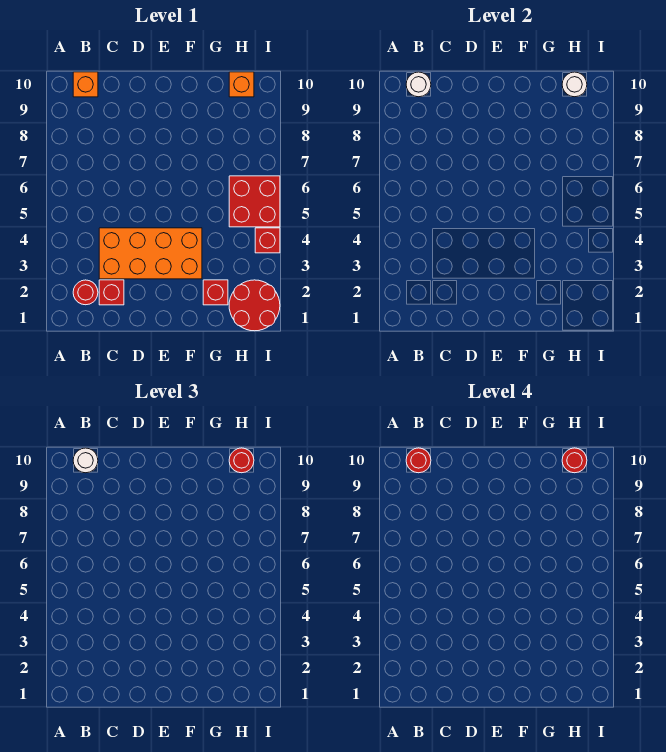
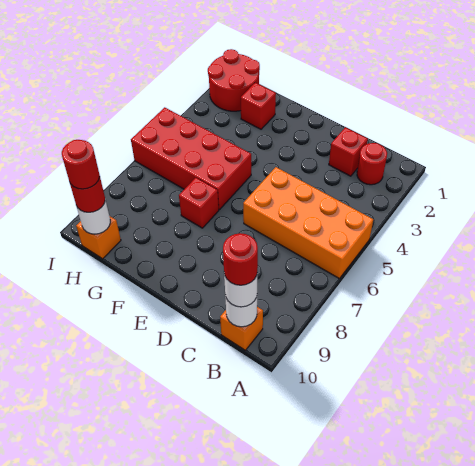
orange 2x4 brick [99,228,202,279] -> orange 2x4 brick moved to [243,167,373,279]
red 2x2 brick [229,176,280,227] -> red 2x4 brick [131,107,251,210]
red 1x1 brick [255,228,280,253] -> red 1x1 brick moved to [179,178,219,228]

